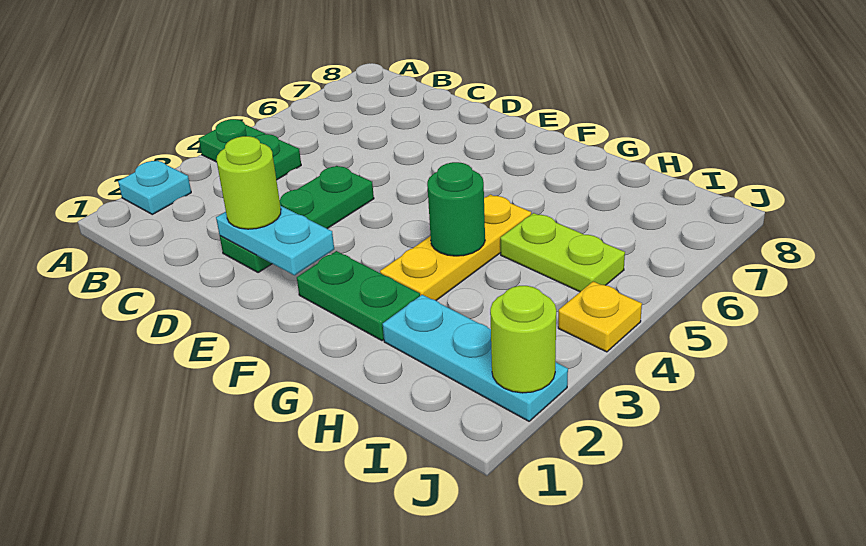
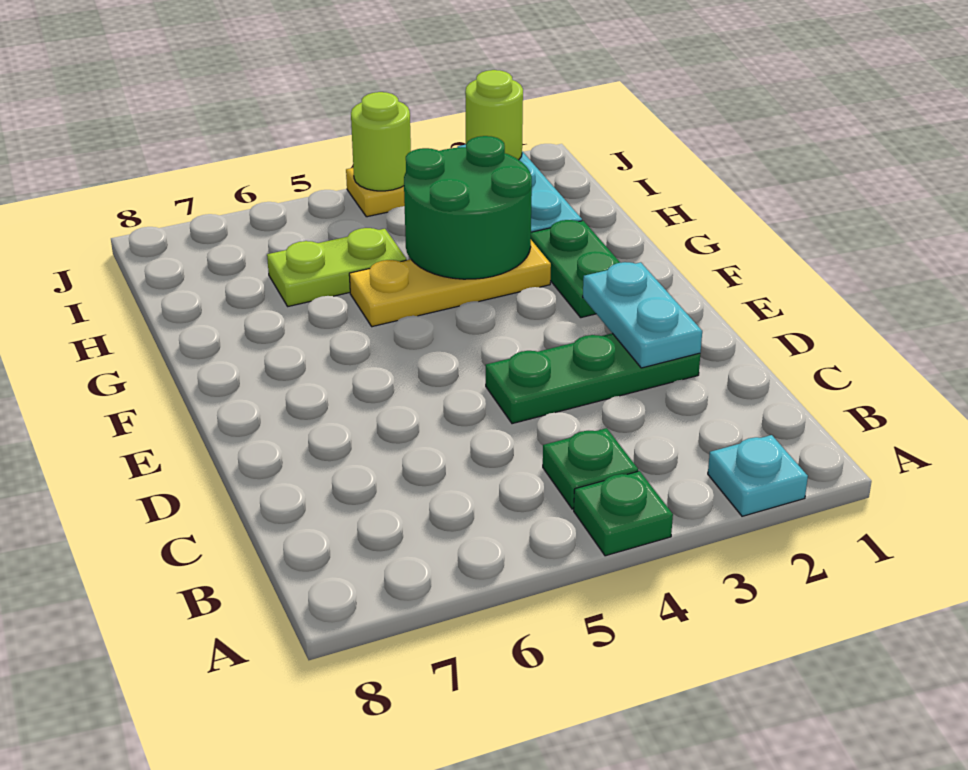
lime 1x1 round brick [216,136,281,229] -> lime 1x1 round brick moved to [351,92,411,191]
green 1x1 round brick [427,162,485,256] -> green 2x2 round brick [404,136,532,279]
lime 1x2 plate [500,213,625,292] -> lime 1x2 plate turned to [267,228,406,306]

